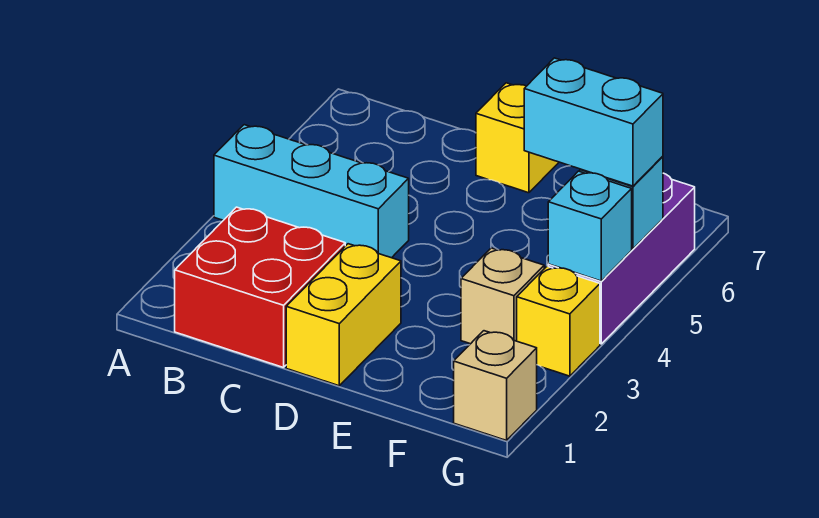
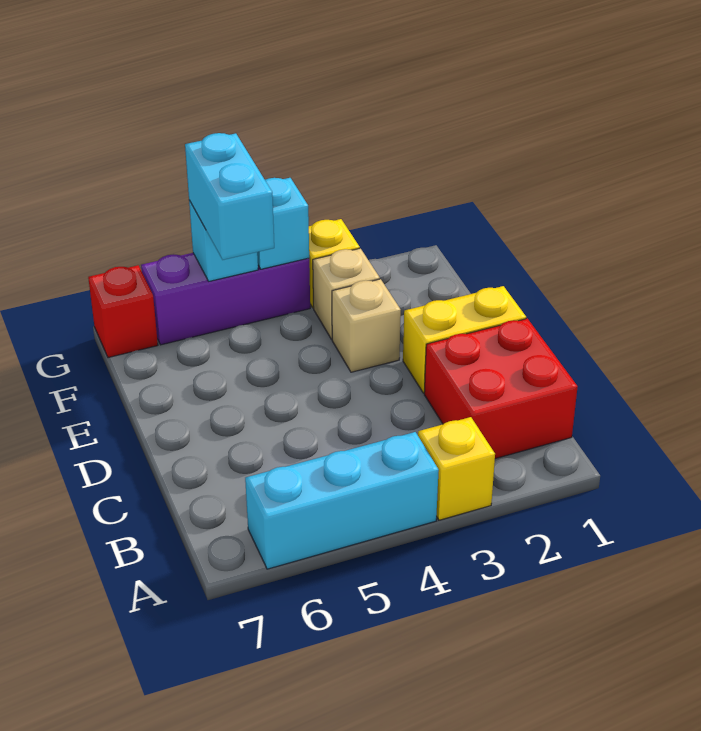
cyan 1x3 brick [214,125,409,258] -> cyan 1x3 brick turned to [245,432,439,569]
yellow 1x1 brick [476,83,559,193] -> yellow 1x1 brick moved to [418,417,495,520]
tan 1x1 brick [454,331,537,440] -> tan 1x1 brick moved to [332,279,401,372]
none -> red 1x1 brick [88,265,158,358]

